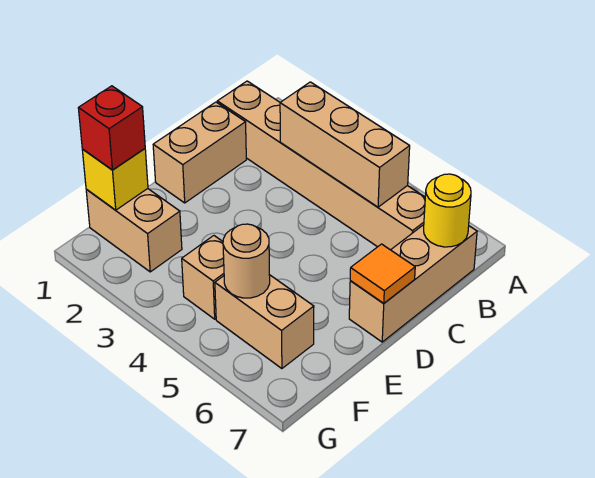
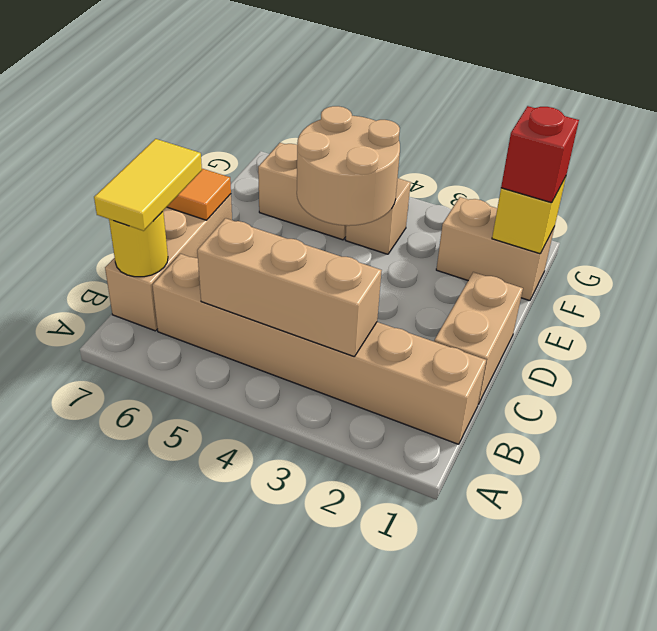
none -> yellow 1x2 tile [94,139,202,231]
tan 1x1 round brick [223,224,270,298] -> tan 2x2 round brick [297,106,400,226]

